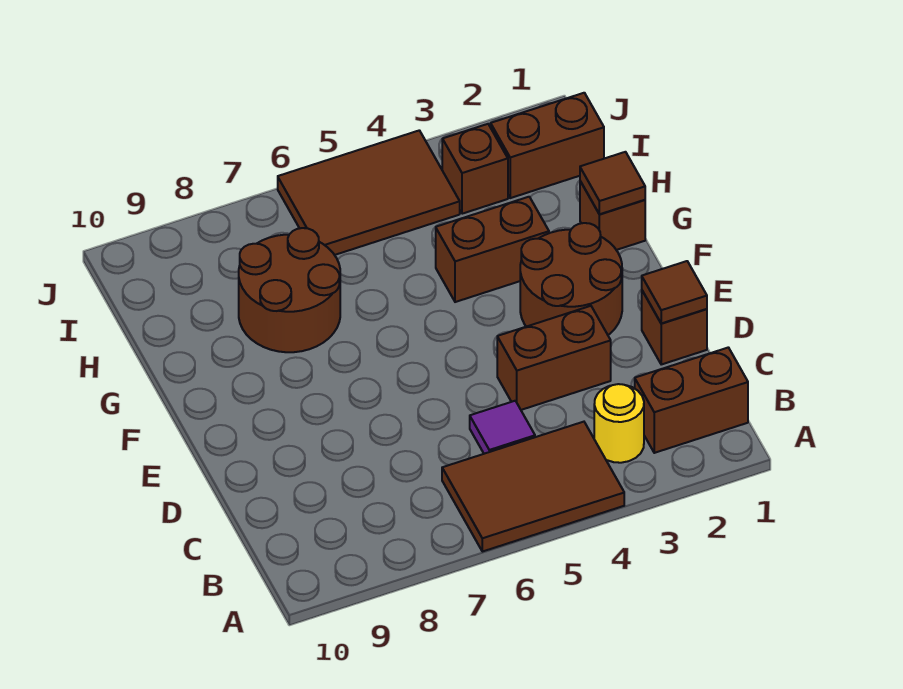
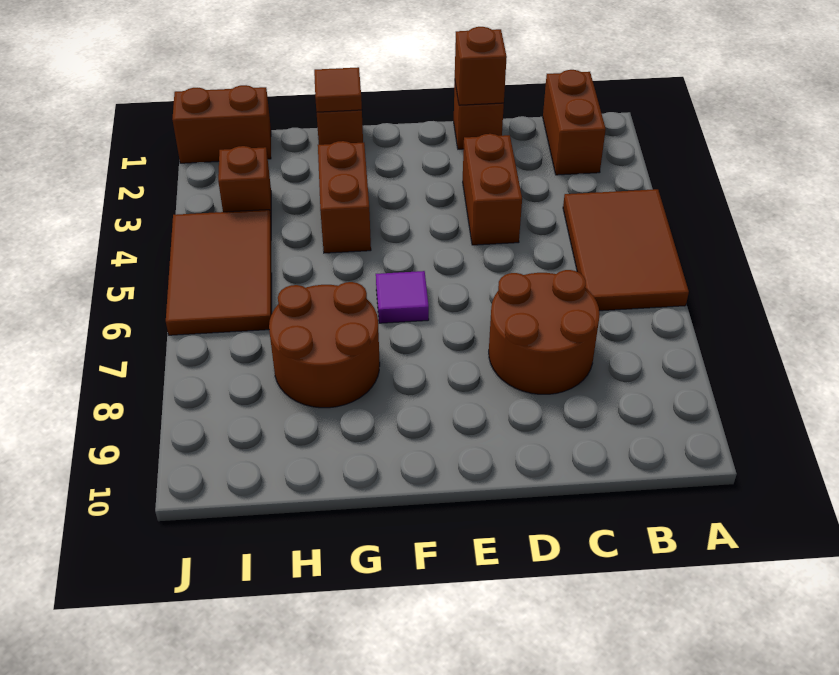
yellow 1x1 round brick [594,384,644,463] -> none
purple 1x1 tile [470,401,535,454] -> purple 1x1 tile moved to [376,271,429,323]
brown 1x1 tile [642,261,707,324] -> brown 1x1 brick [455,27,507,105]
brown 2x2 round brick [520,223,622,335] -> brown 2x2 round brick moved to [489,270,600,394]
brown 1x2 brick [491,93,604,198] -> brown 1x2 brick turned to [172,85,271,163]

